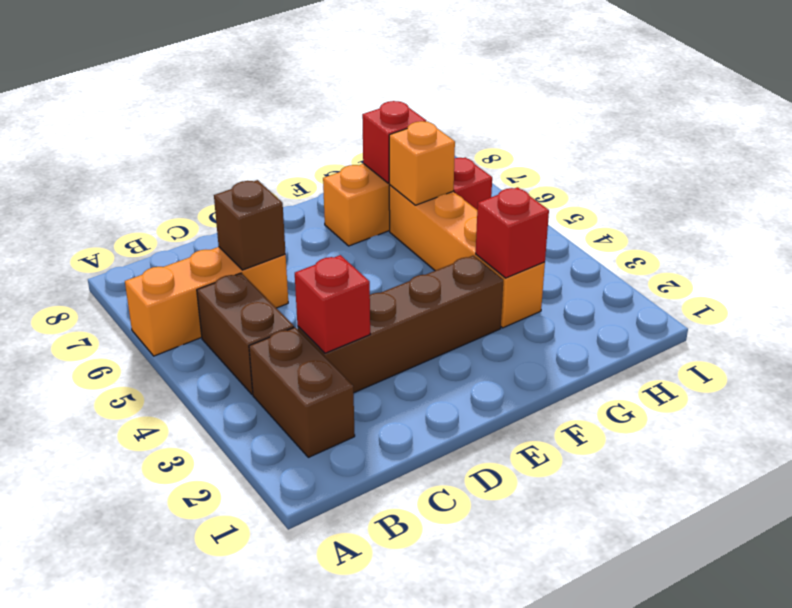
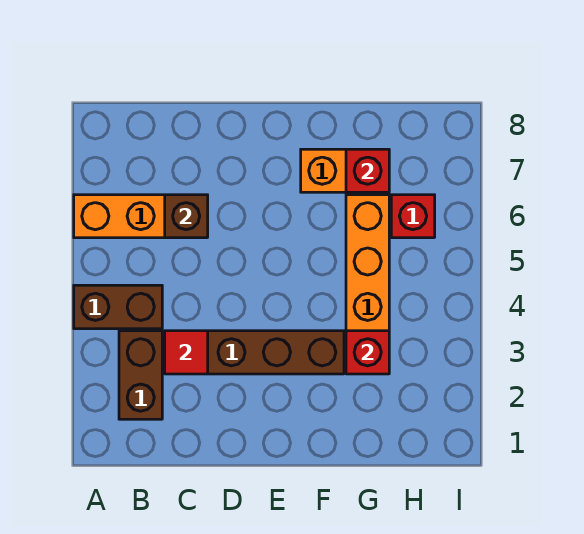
brown 1x2 brick [197,273,294,394] -> brown 1x2 brick turned to [74,285,162,329]
red 1x1 brick [295,255,370,353] -> red 1x1 tile [165,331,208,374]
orange 1x1 brick [389,121,455,205] -> none

